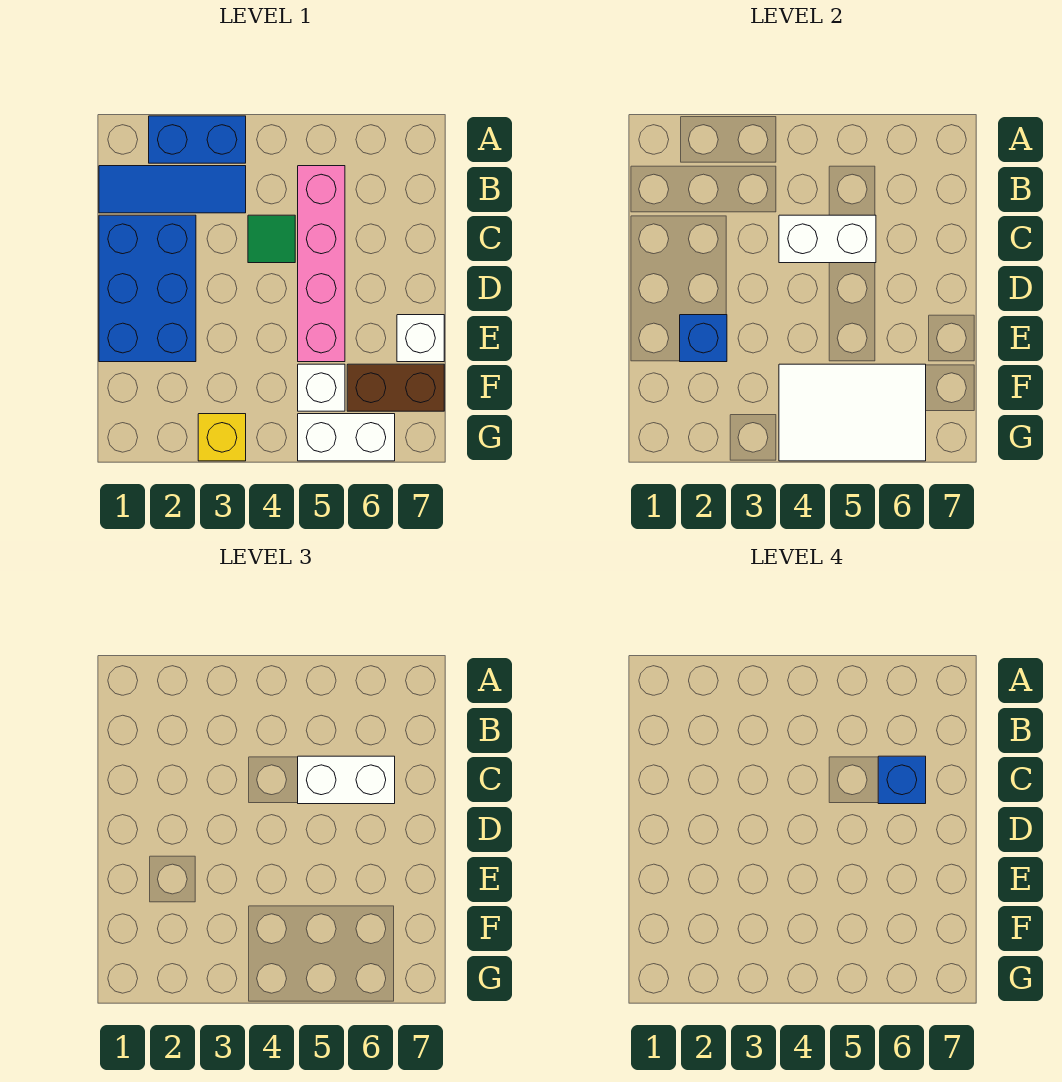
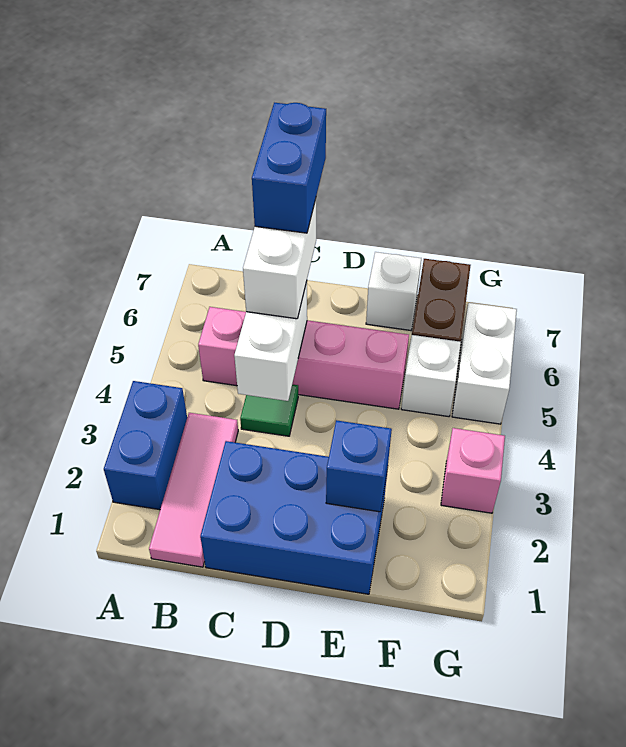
blue 1x3 tile [99,166,246,213] -> pink 1x3 tile [149,413,238,567]
blue 1x1 brick [878,756,926,804] -> blue 1x2 brick [252,103,326,233]
white 2x3 tile [779,364,926,461] -> none
yellow 1x1 brick [198,414,246,461] -> pink 1x1 brick [441,428,505,513]

